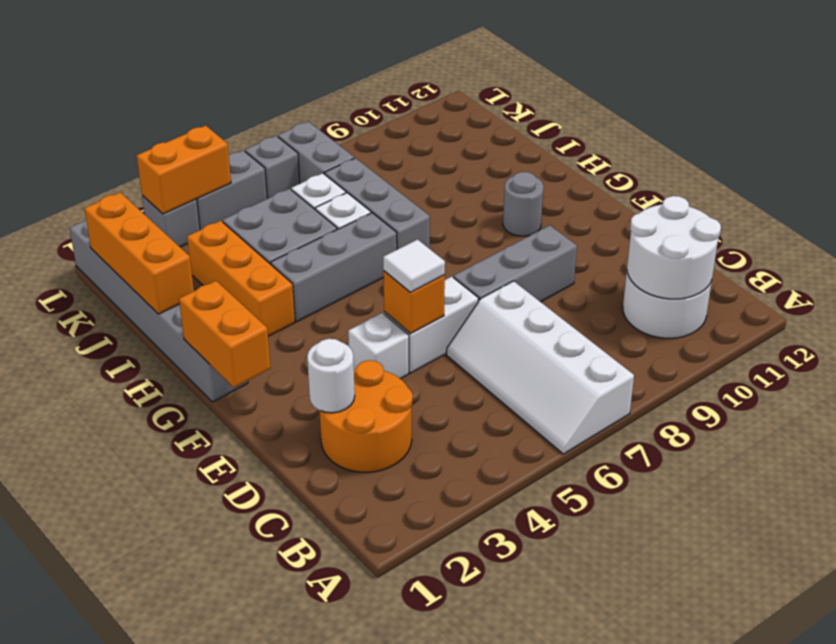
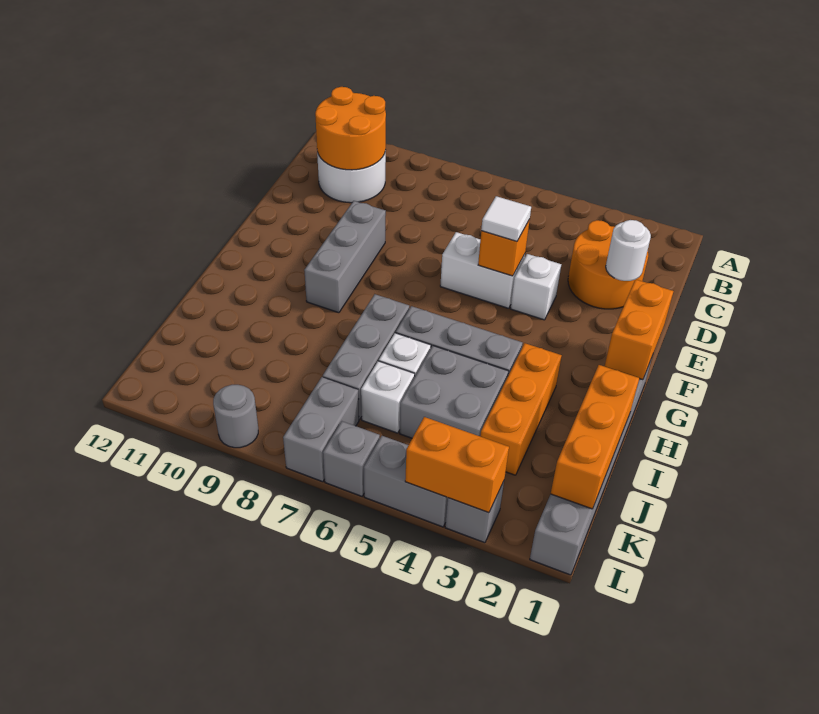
white 2x4 slope [447,281,634,454] -> none
white 2x2 round brick [627,196,721,299] -> orange 2x2 round brick [315,87,386,170]
grey 1x3 brick [453,225,577,302] -> grey 1x3 brick turned to [304,201,386,313]
grey 1x1 round brick [503,172,544,236] -> grey 1x1 round brick moved to [213,385,258,448]

